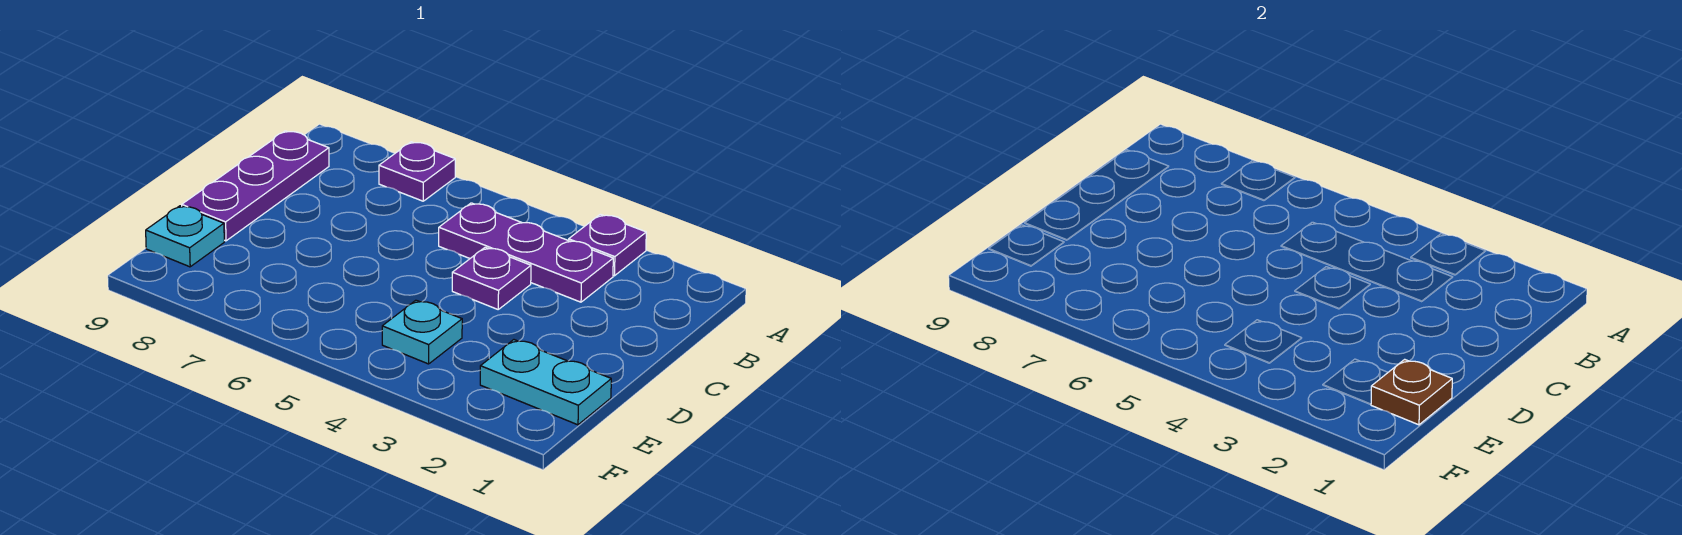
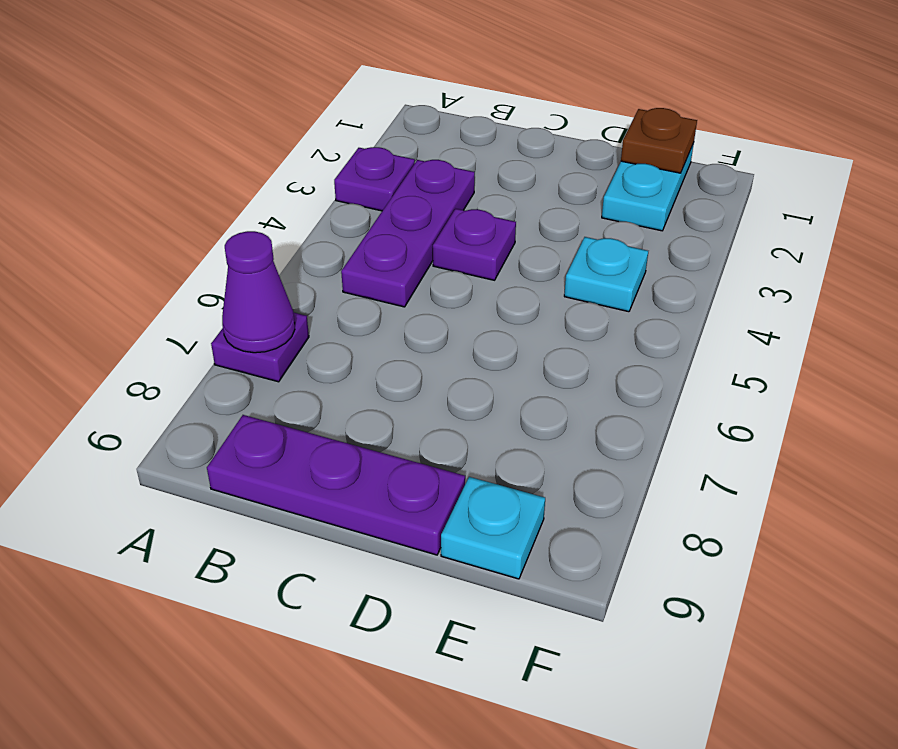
none -> purple 1x1 cone [222,231,295,353]

